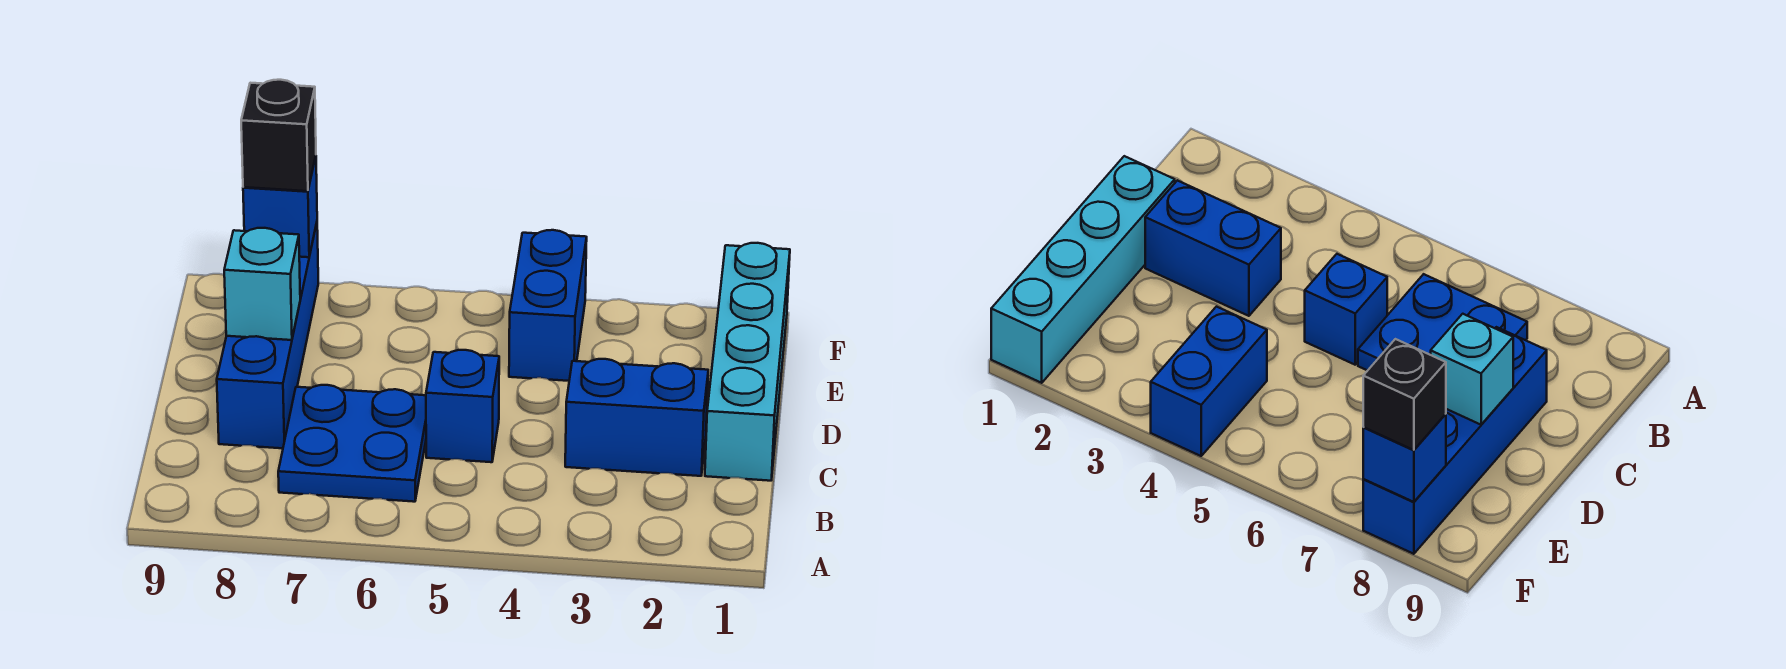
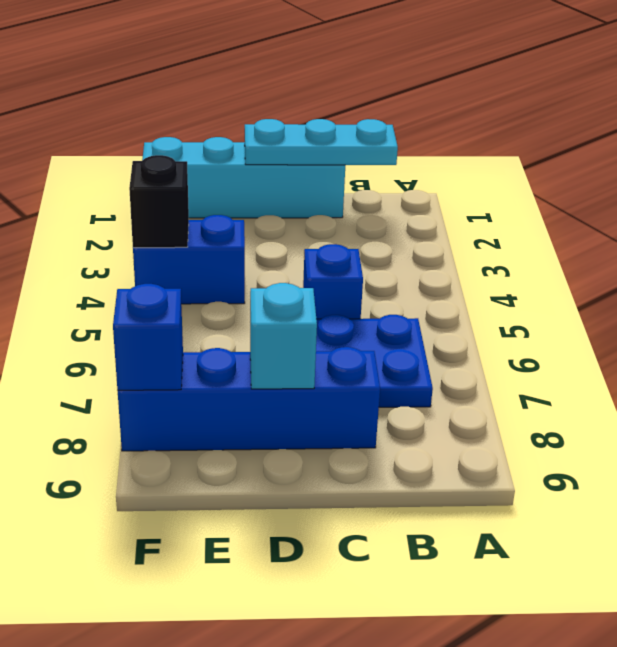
none -> cyan 1x3 plate [245,119,398,165]
blue 1x2 brick [565,359,708,476] -> none
black 1x1 brick [241,80,316,191] -> black 1x1 brick moved to [129,155,189,248]

